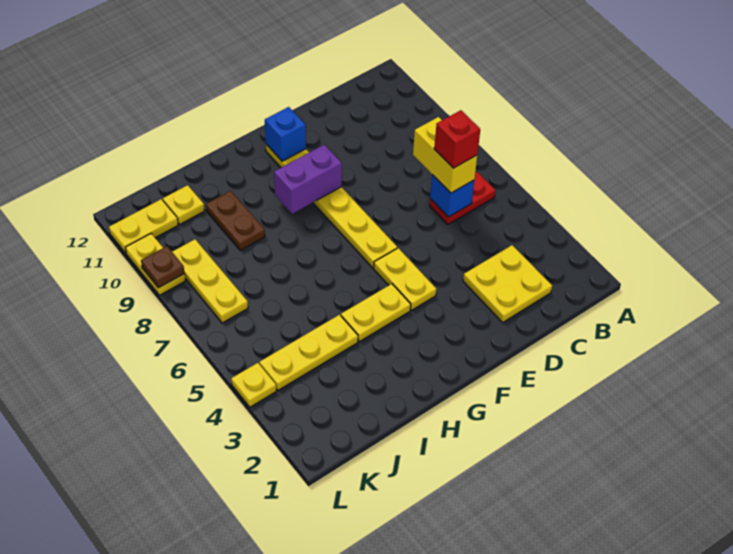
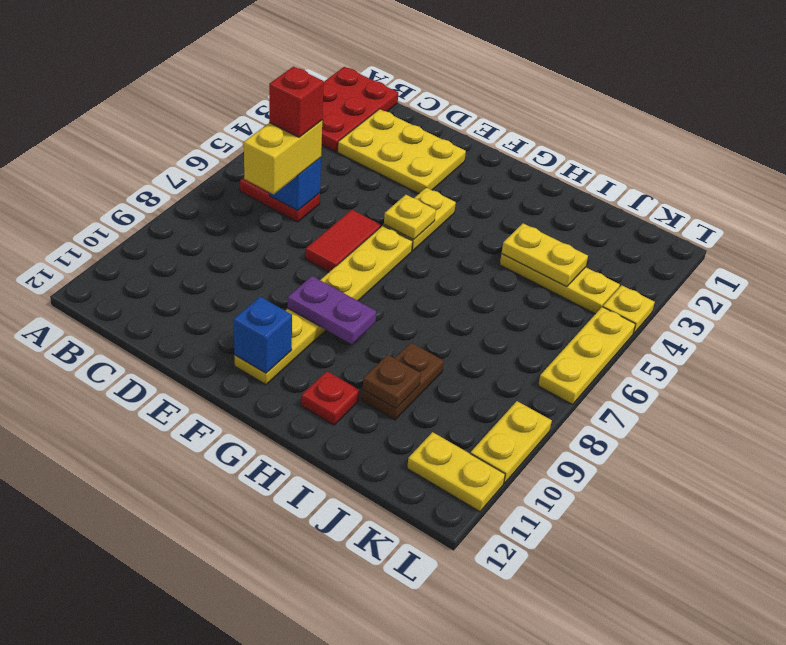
none -> red 2x3 plate [322,67,398,152]
yellow 2x2 plate [463,245,552,322] -> yellow 2x3 plate [338,109,466,194]
none -> red 1x2 tile [306,210,381,272]
purple 1x2 brick [274,145,342,214] -> purple 1x2 plate [288,276,376,344]
yellow 1x2 plate [341,284,411,342] -> yellow 1x2 plate moved to [502,223,588,287]
none -> red 1x1 plate [301,371,360,425]
yellow 1x1 plate [163,185,204,225] -> yellow 1x1 plate moved to [384,195,436,240]
yellow 1x3 plate [172,239,248,323] -> yellow 1x3 plate moved to [538,307,636,405]
brown 1x1 plate [141,246,184,288] -> brown 1x1 plate moved to [363,355,421,408]

